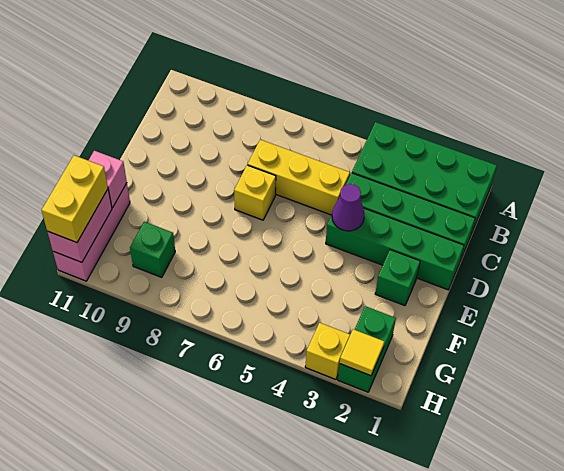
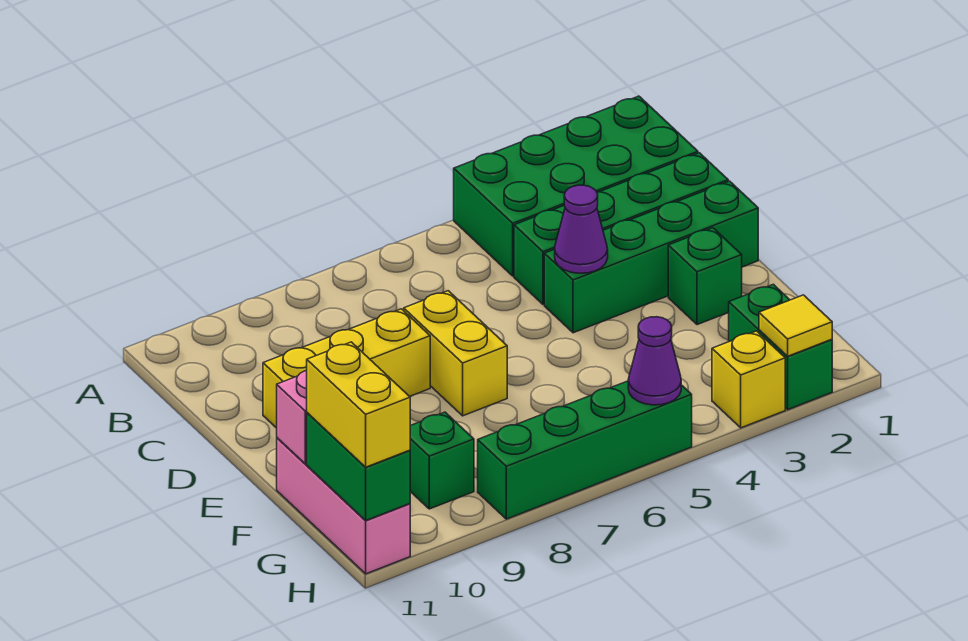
yellow 1x3 brick [248,139,350,215] -> yellow 1x3 brick moved to [263,309,430,428]
yellow 1x1 brick [234,165,276,220] -> yellow 1x2 brick [404,291,507,416]
pink 1x2 brick [47,189,112,262] -> green 1x2 brick [307,413,410,521]
none -> green 1x4 brick [478,381,692,519]
none -> purple 1x1 cone [628,317,681,405]

